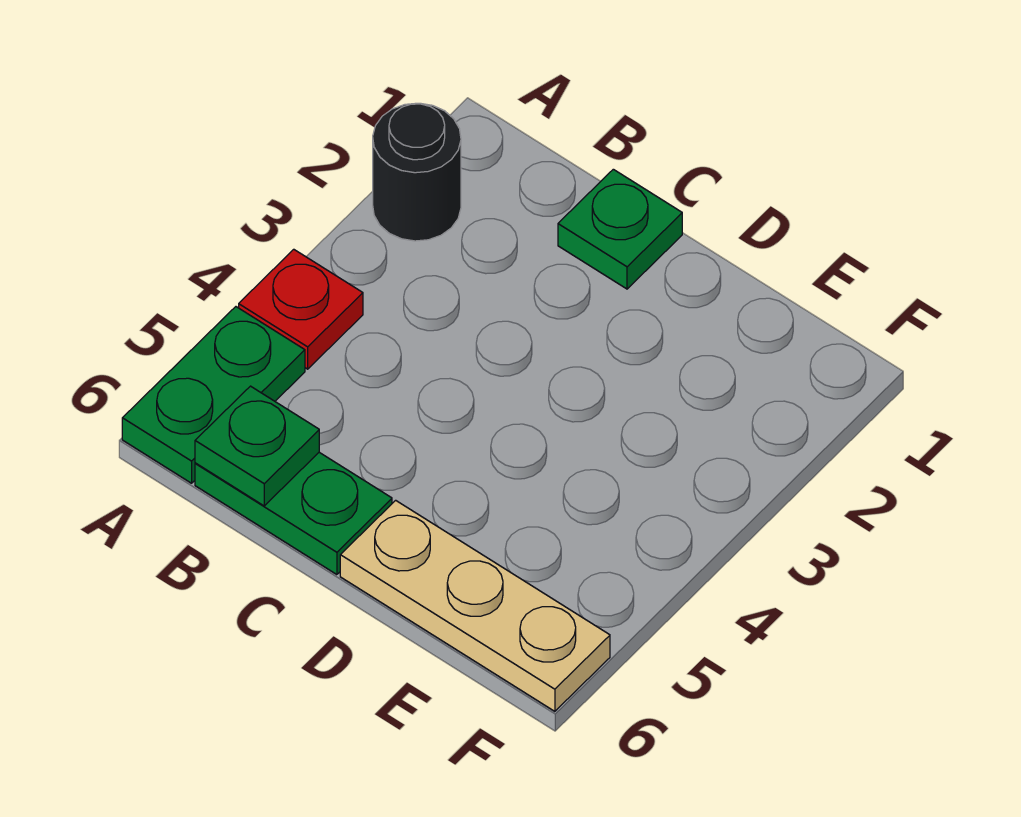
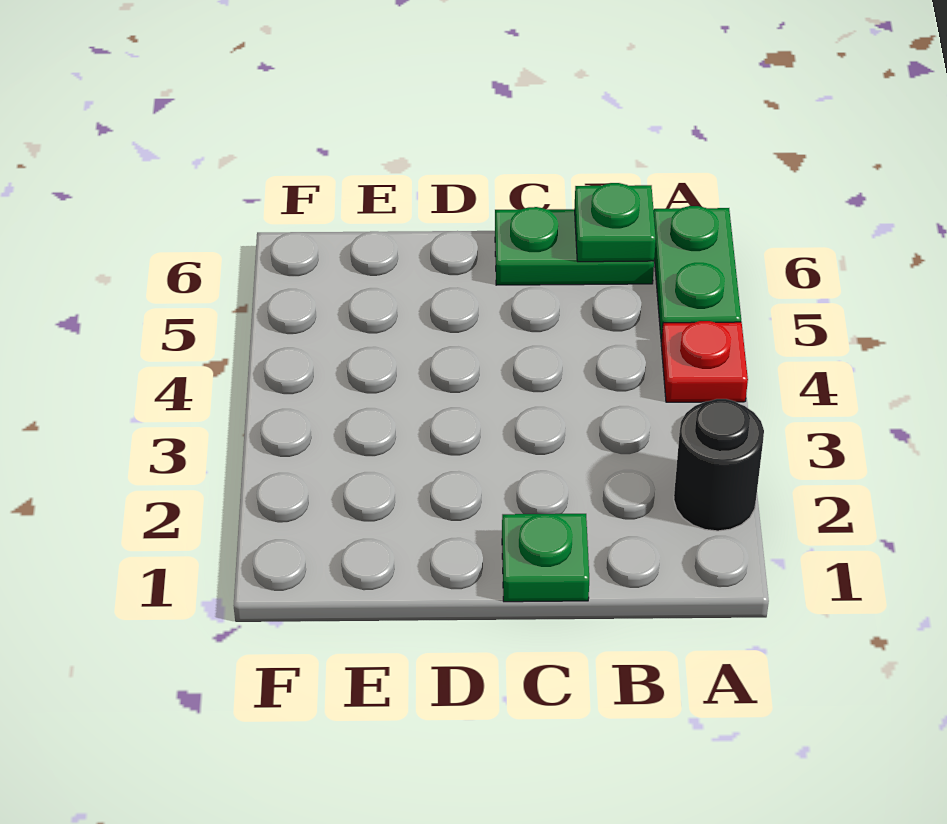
tan 1x3 plate [340,500,610,711] -> none

